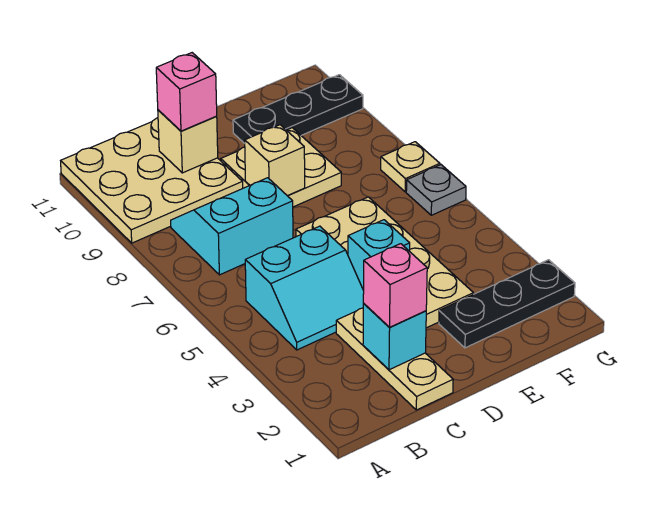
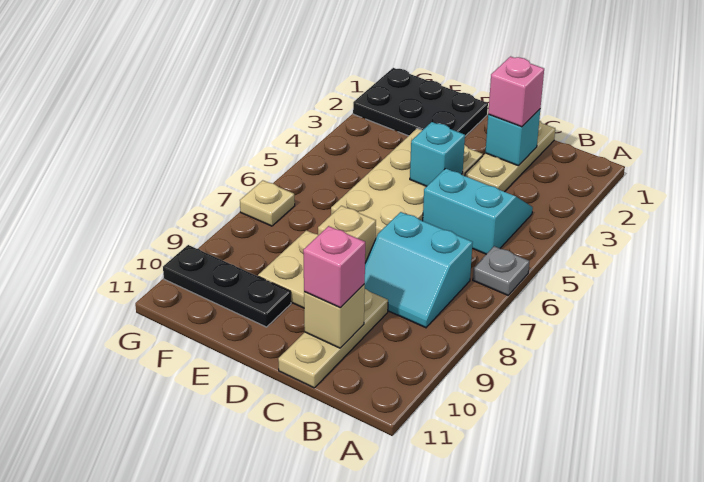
tan 3x3 plate [61,118,243,243] -> tan 1x3 plate [278,289,388,388]
black 1x3 plate [439,260,575,348] -> black 2x3 plate [353,68,488,136]
grey 1x1 plate [406,165,466,215] -> grey 1x1 plate moved to [473,246,529,295]

